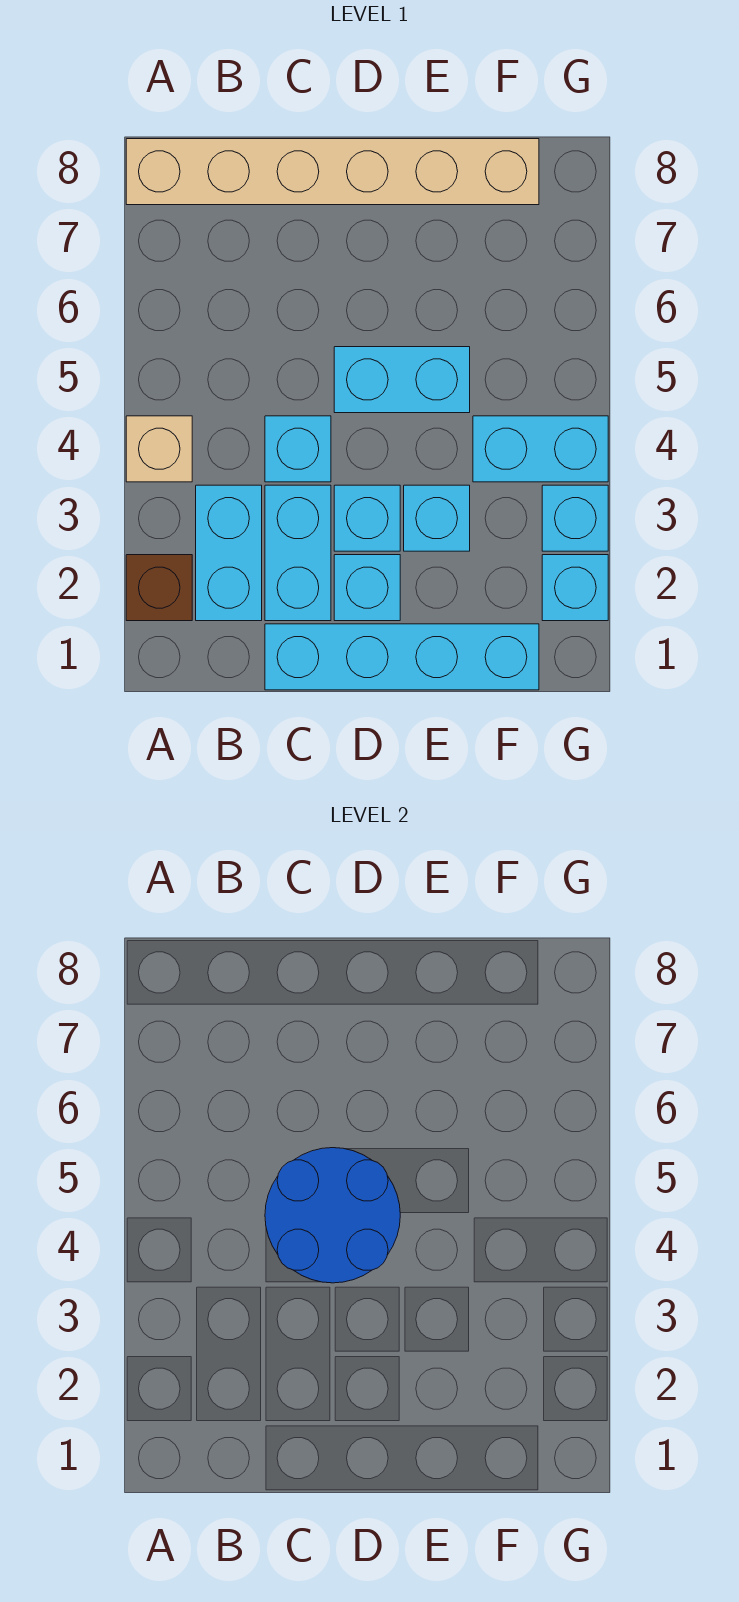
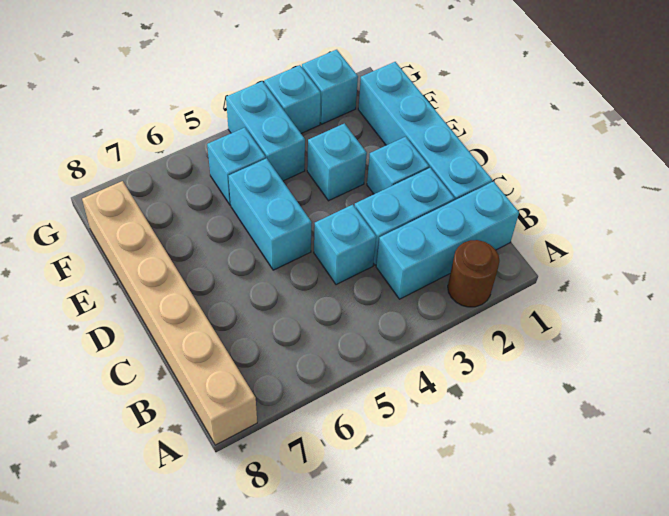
brown 1x1 brick [126,555,192,621] -> brown 1x1 round brick [448,240,499,307]
tan 1x1 brick [126,416,192,482] -> none
cyan 1x2 brick [196,485,262,621] -> cyan 1x3 brick [376,181,519,299]
blue 2x2 round brick [265,1148,400,1283] -> none
cyan 1x1 brick [334,485,400,551] -> cyan 1x1 brick moved to [207,128,266,205]

